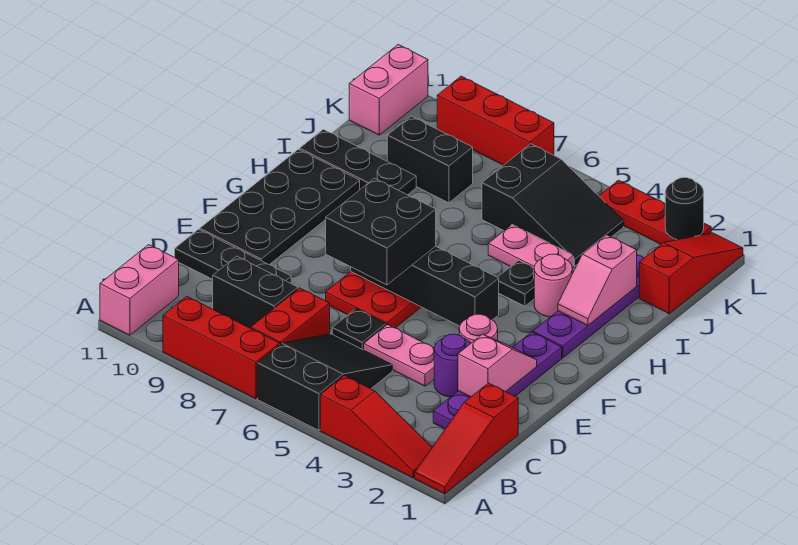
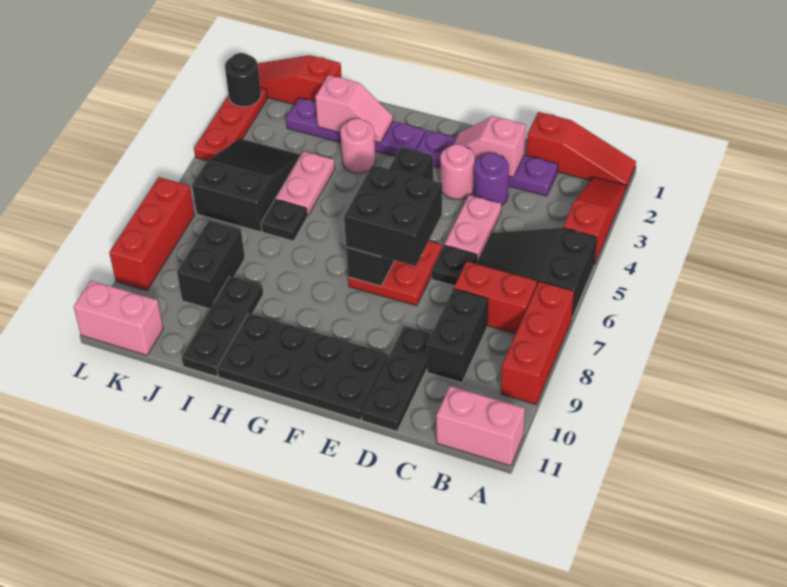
black 1x1 plate [498,260,534,306] -> black 1x1 plate moved to [261,199,307,241]

